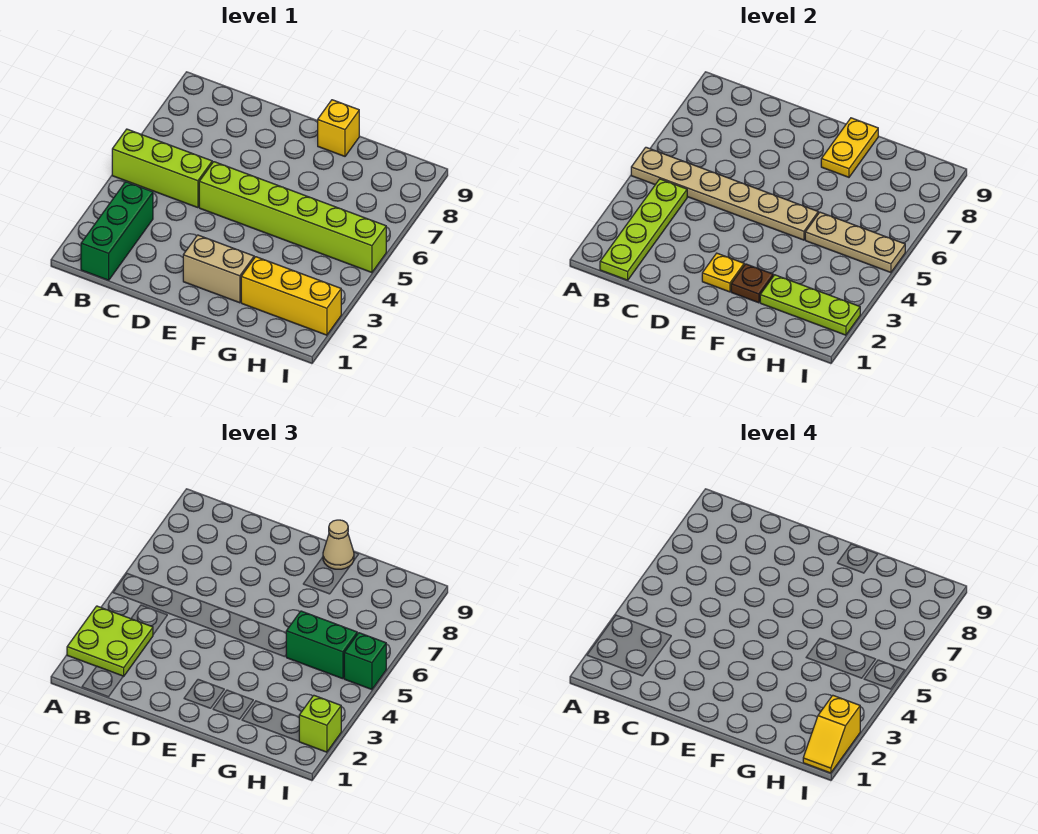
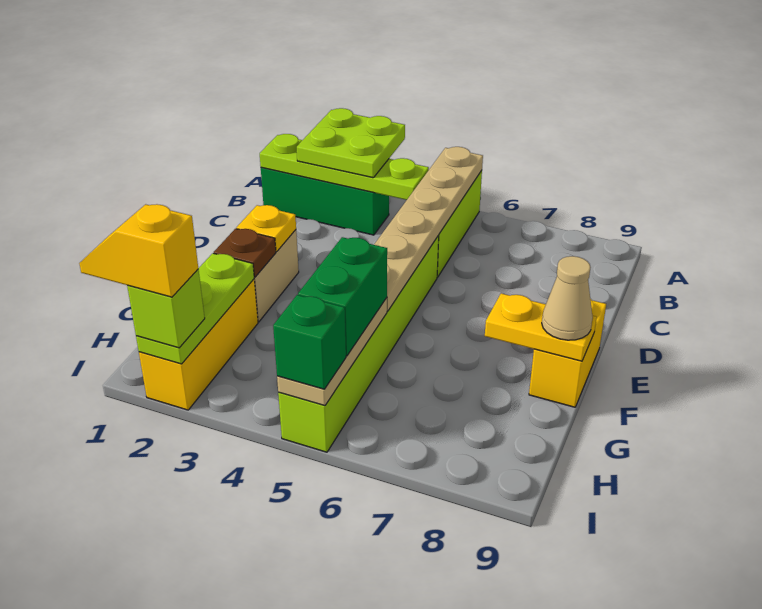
yellow 1x1 brick [318,100,359,156] -> yellow 1x2 brick [529,299,606,407]

